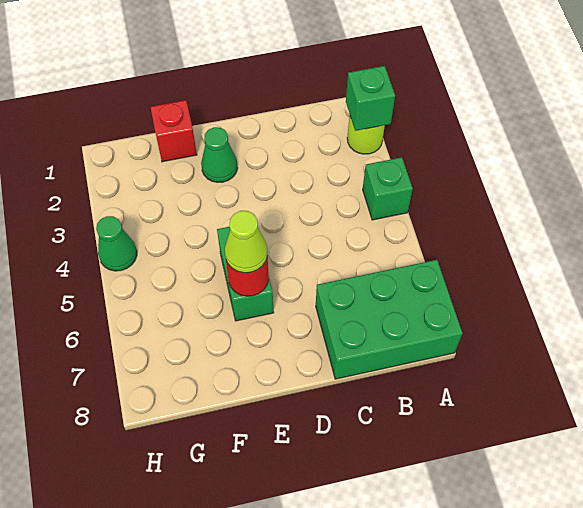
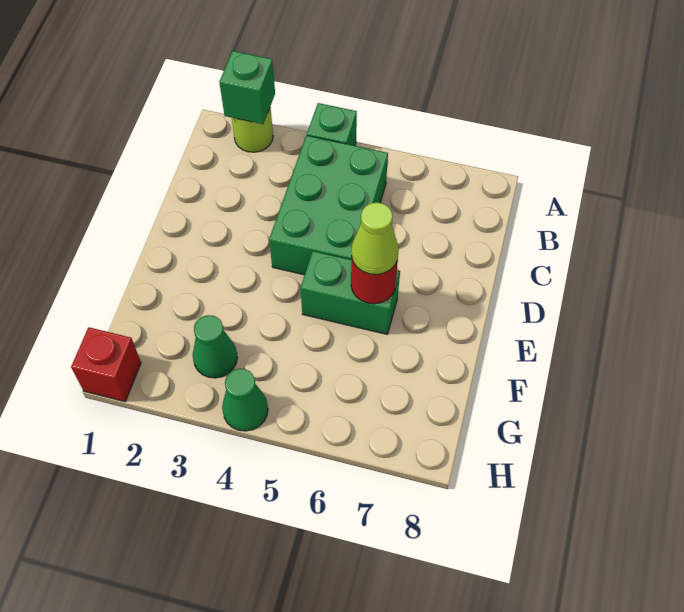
green 2x3 brick [316,260,462,379] -> green 2x3 brick moved to [269,135,388,275]
green 1x1 cone [201,127,238,182] -> green 1x1 cone moved to [193,315,237,378]
red 1x1 brick [151,100,197,162] -> red 1x1 brick moved to [71,327,141,402]

